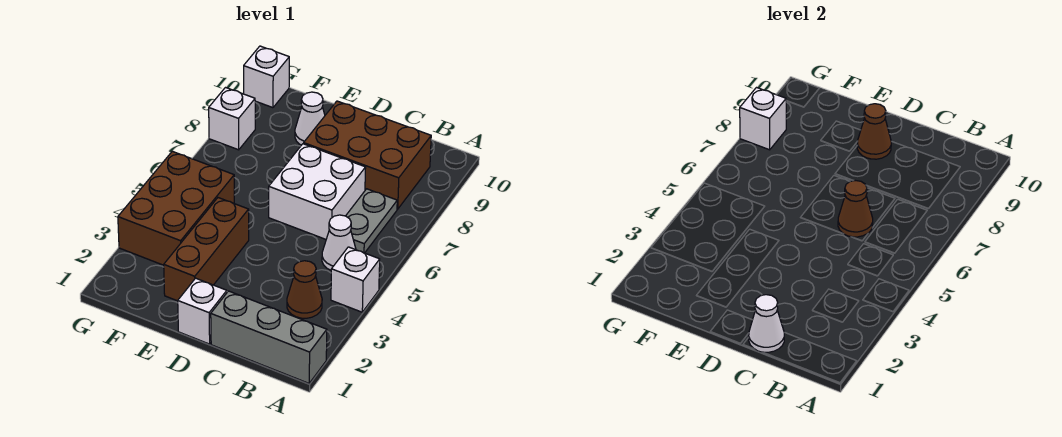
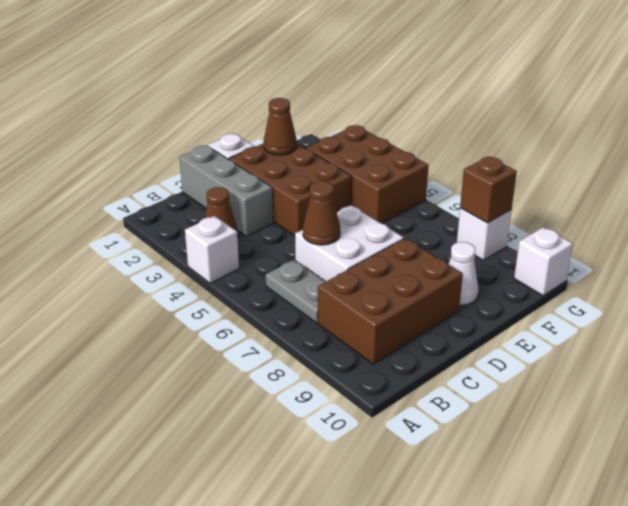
grey 1x3 brick [211,291,327,383] -> grey 1x3 brick turned to [179,145,273,236]
white 1x1 cone [322,215,356,270] -> none
white 1x1 cone [749,295,784,353] -> none
brown 1x1 cone [857,104,891,159] -> brown 1x1 cone moved to [263,98,297,155]
brown 1x3 brick [164,198,249,301] -> brown 2x3 brick [229,143,352,236]
white 1x1 brick [740,88,786,150] -> brown 1x1 brick [460,157,517,223]

